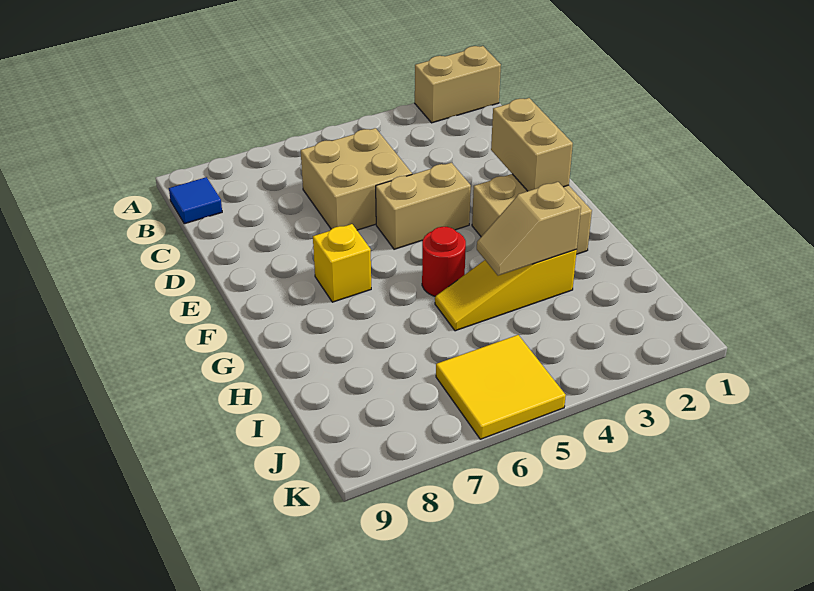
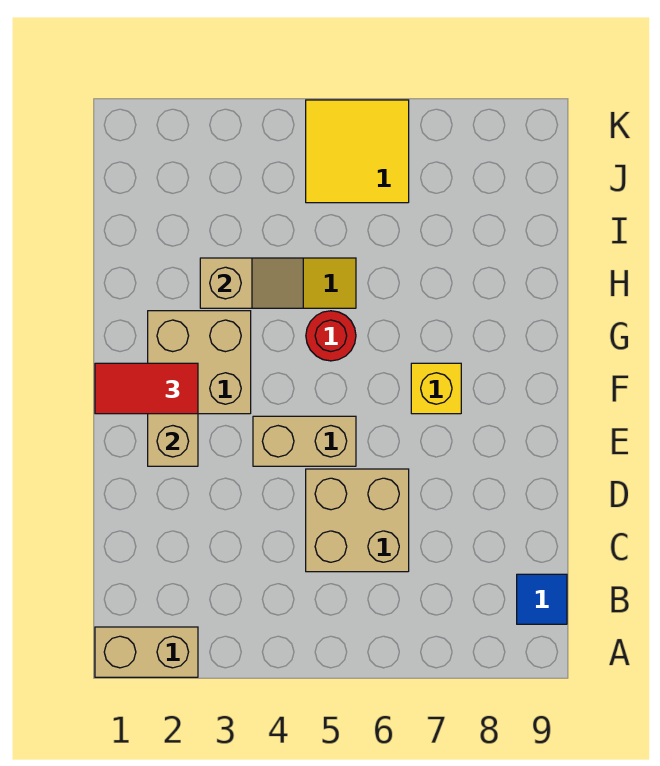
none -> red 1x2 tile [95,363,198,414]

